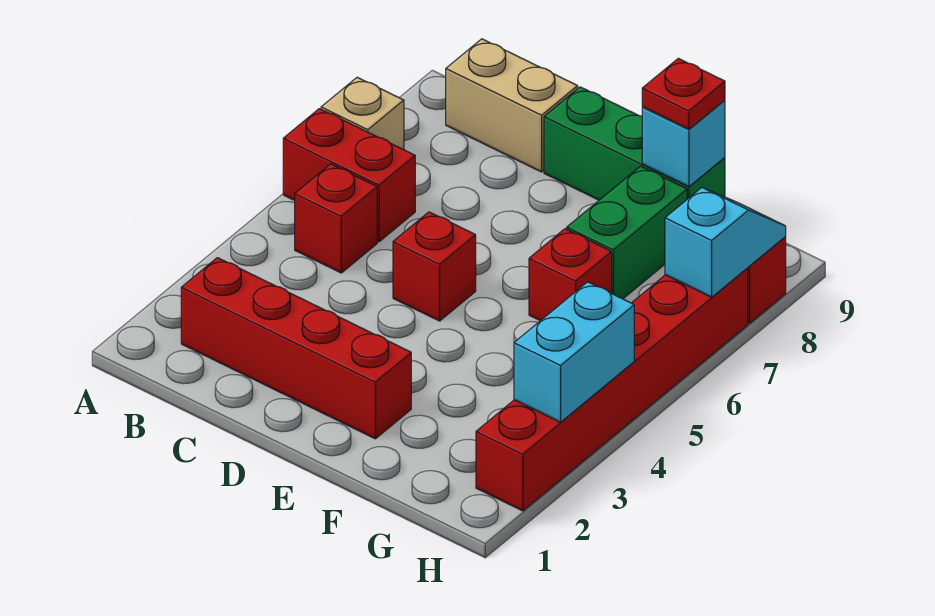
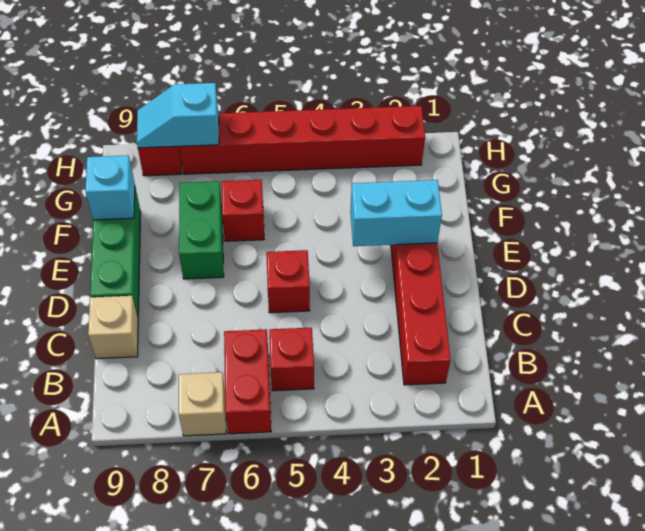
tan 1x2 brick [446,39,578,172] -> tan 1x1 brick [88,296,138,359]
green 1x2 brick [567,166,687,299] -> green 1x2 brick turned to [179,181,224,279]
red 1x1 plate [642,58,725,129] -> none
cyan 1x2 brick [514,282,634,422] -> cyan 1x2 brick moved to [350,180,442,246]

